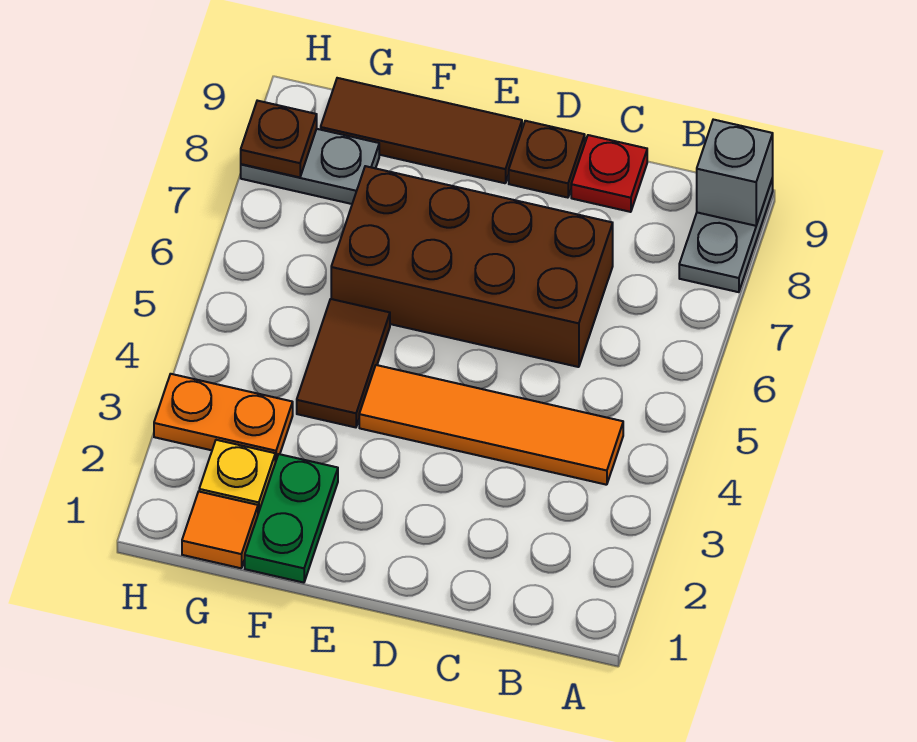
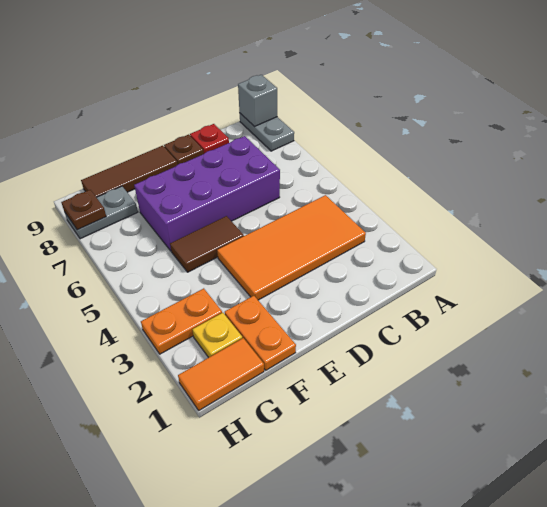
orange 1x4 tile [359,365,623,485] -> orange 2x4 tile [217,195,366,300]
brown 2x4 brick [331,166,613,367] -> purple 2x4 brick [134,136,280,251]
green 1x2 plate [245,454,338,583] -> orange 1x2 plate [225,296,296,370]
brown 1x2 tile [297,299,390,427] -> brown 1x2 tile turned to [170,216,244,272]
orange 1x1 tile [182,492,258,568] -> orange 1x2 tile [178,338,264,410]

